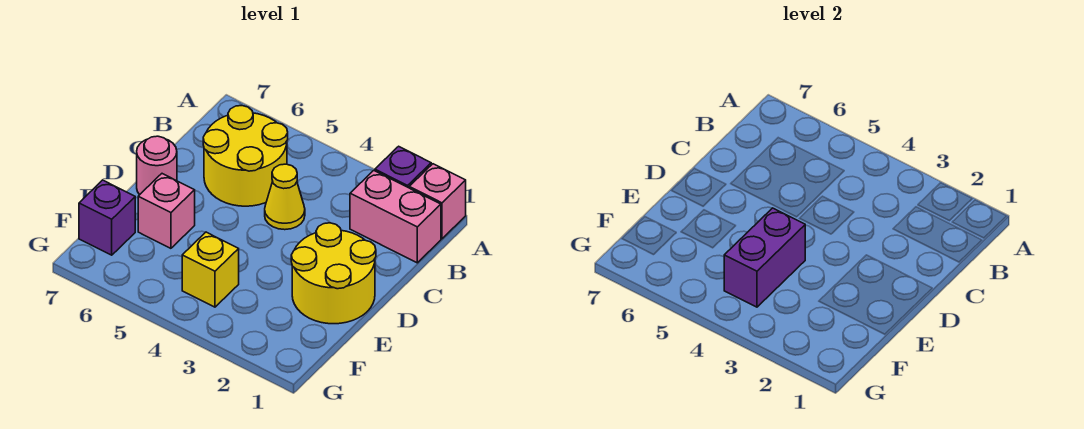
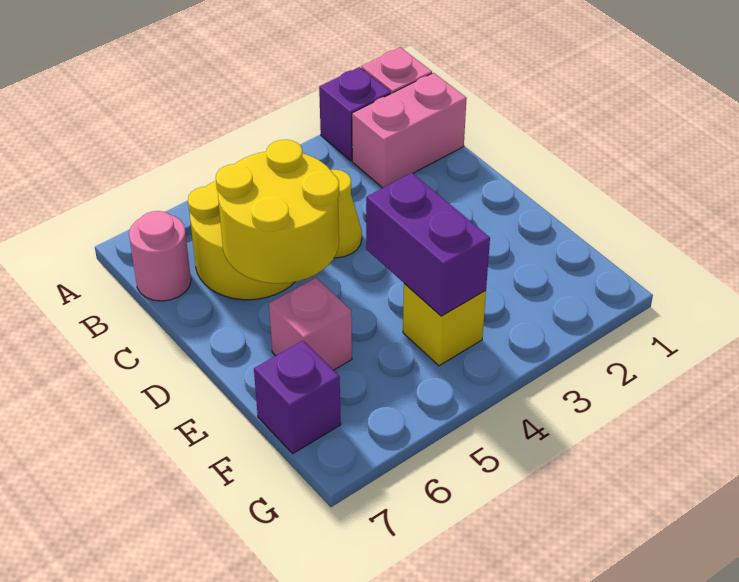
yellow 2x2 round brick [291,223,376,324] -> yellow 2x2 round brick moved to [216,140,339,284]
pink 1x1 round brick [137,136,177,195] -> pink 1x1 round brick moved to [129,211,191,301]

